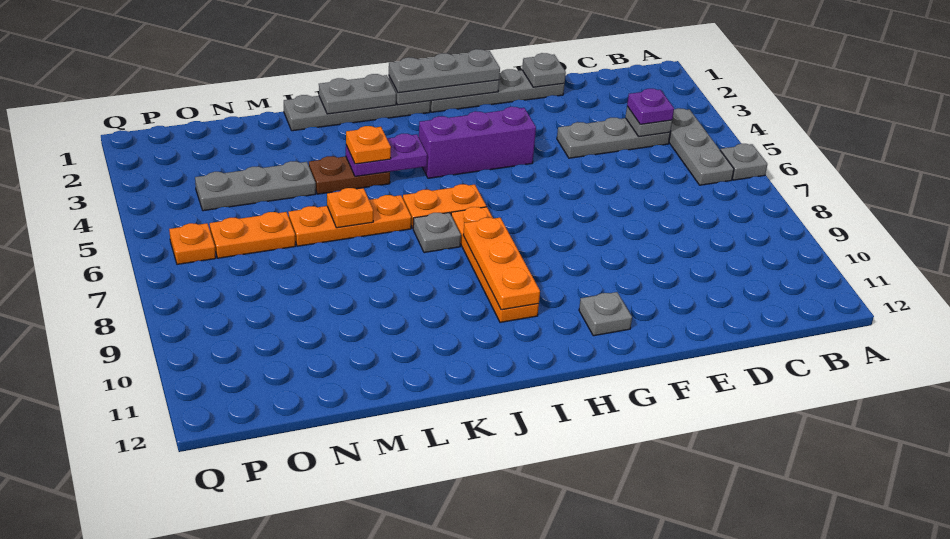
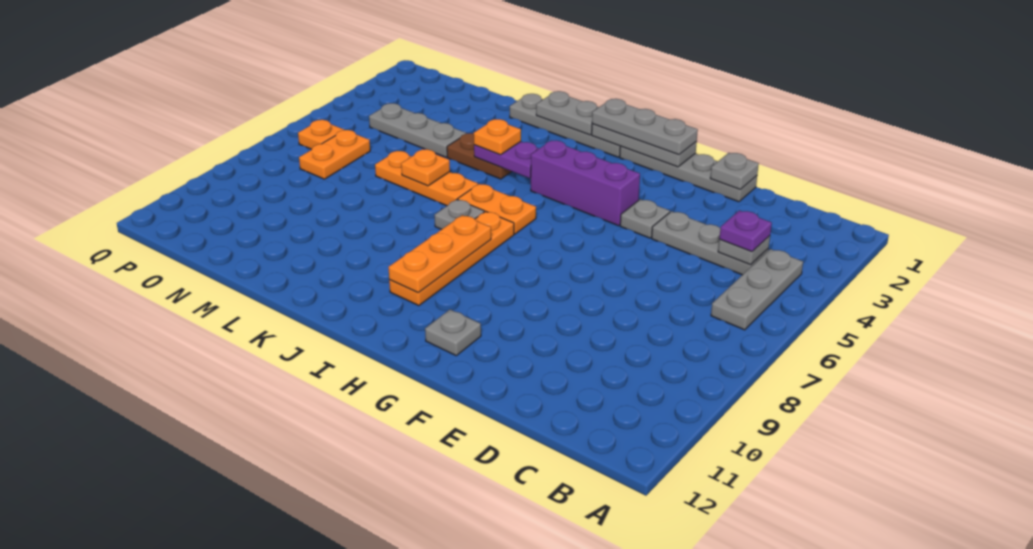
grey 1x1 plate [720,144,767,180] -> grey 1x1 plate moved to [620,199,670,238]
orange 1x2 plate [210,212,295,258] -> orange 1x2 plate turned to [299,130,370,179]

